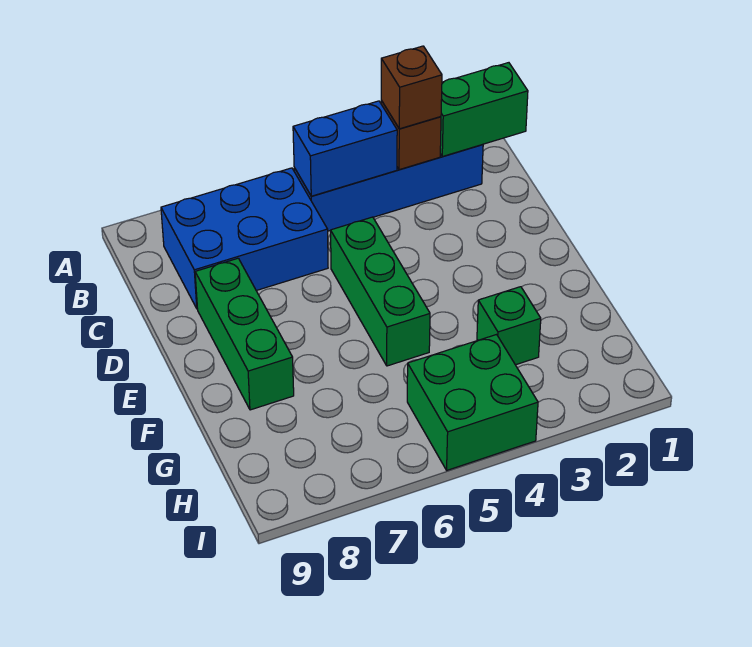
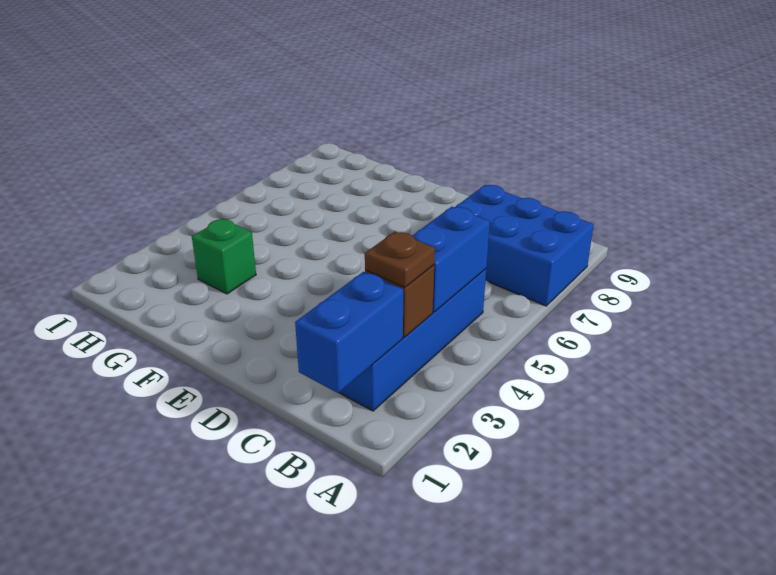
green 1x2 brick [440,63,528,156] -> blue 1x2 brick [295,272,403,393]
brown 1x1 brick [381,46,442,129] -> brown 1x1 plate [365,232,435,287]
blue 2x3 brick [161,168,328,309] -> blue 2x3 brick turned to [456,185,594,306]
green 1x3 brick [331,217,430,366] -> none
green 1x3 brick [195,258,294,410] -> none
green 2x2 brick [407,335,538,470] -> none

